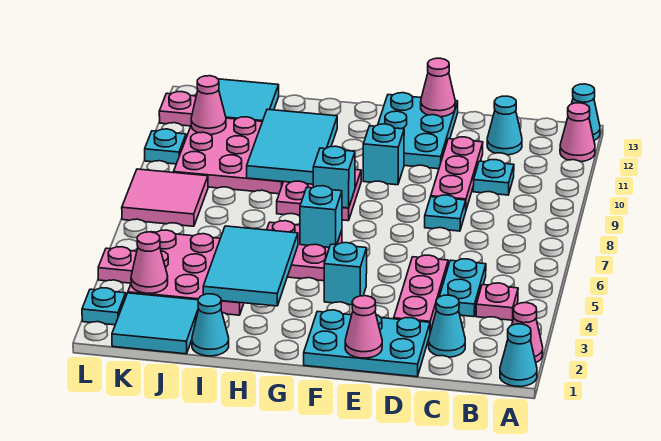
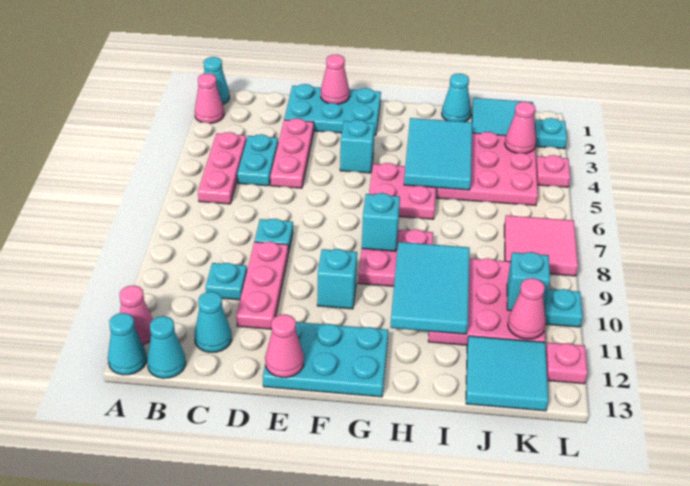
pink 1x1 plate [476,283,518,320] -> pink 1x3 plate [198,132,247,204]
cyan 1x1 cone [429,295,465,357] -> cyan 1x1 cone moved to [147,316,186,378]
cyan 2x3 plate [378,93,458,169] -> cyan 2x3 plate turned to [263,322,388,397]
cyan 1x1 brick [300,186,342,247] -> cyan 1x1 brick moved to [507,252,550,311]

